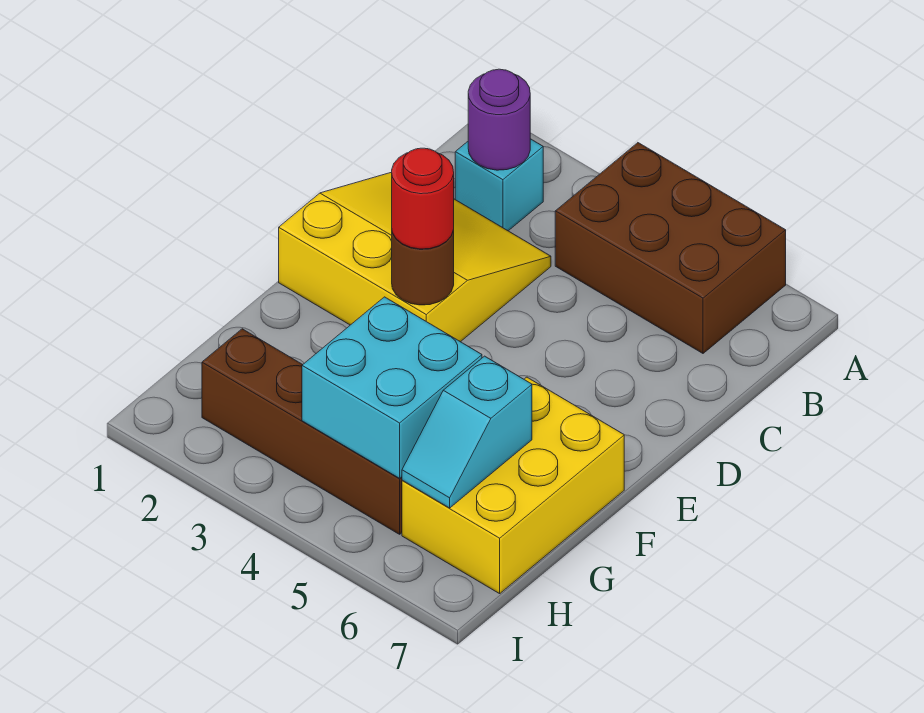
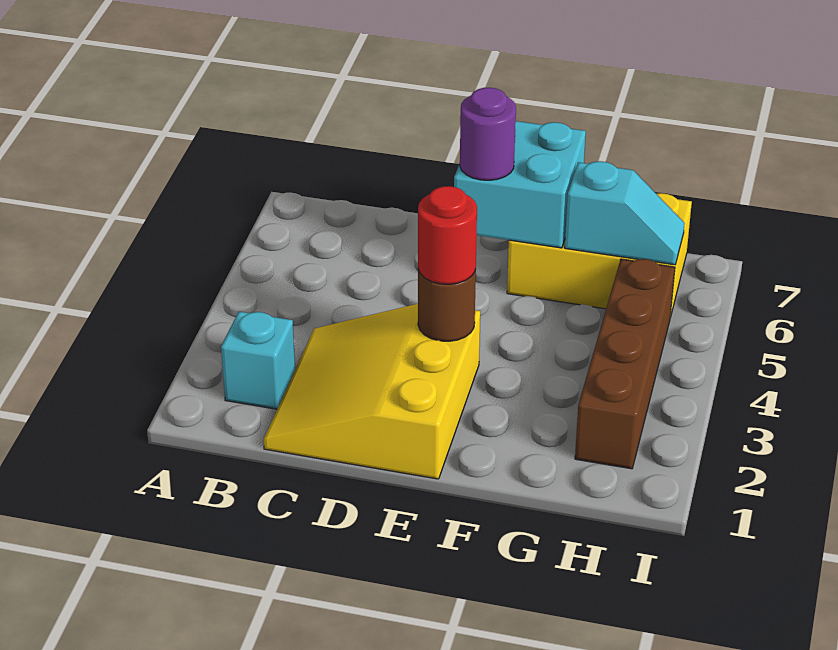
brown 2x3 brick [555,143,786,353] -> none
purple 1x1 round brick [468,69,530,170] -> purple 1x1 round brick moved to [460,87,516,180]
cyan 2x2 brick [302,297,482,478] -> cyan 2x2 brick moved to [454,121,586,248]

